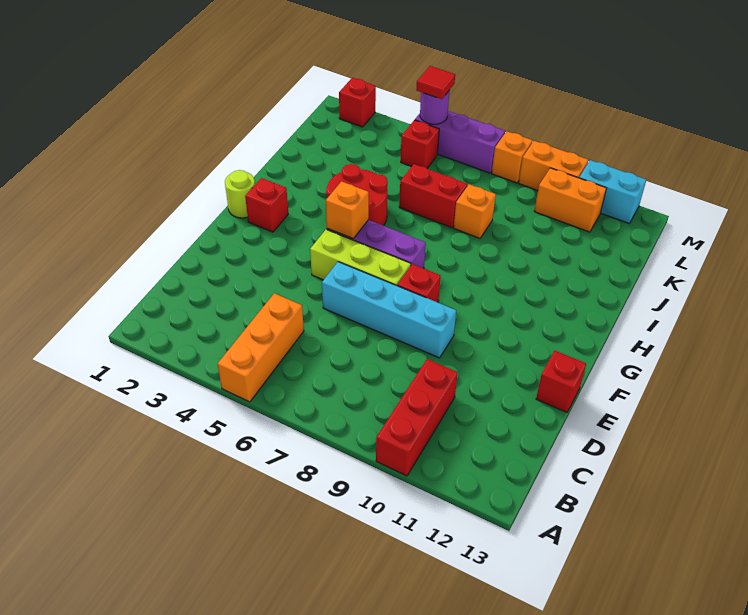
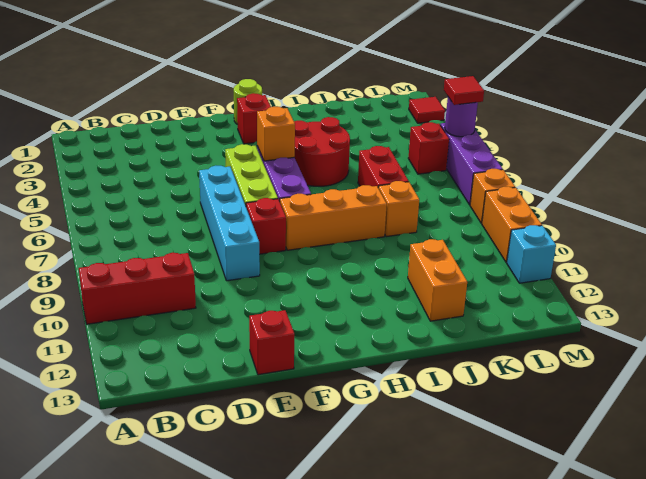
orange 1x3 brick [218,293,304,402] -> orange 1x3 brick moved to [280,185,387,250]
orange 1x2 brick [534,168,606,232] -> orange 1x2 brick moved to [408,239,467,321]
red 1x1 brick [339,78,376,127] -> red 1x1 tile [409,97,445,123]
cyan 1x2 brick [579,160,646,223] -> cyan 1x1 brick [507,225,556,283]

